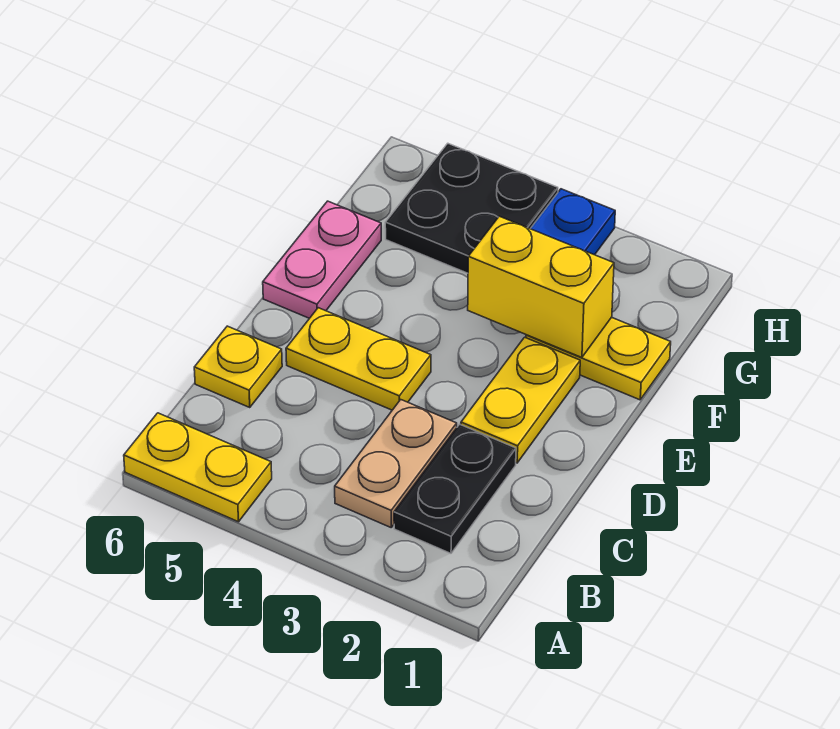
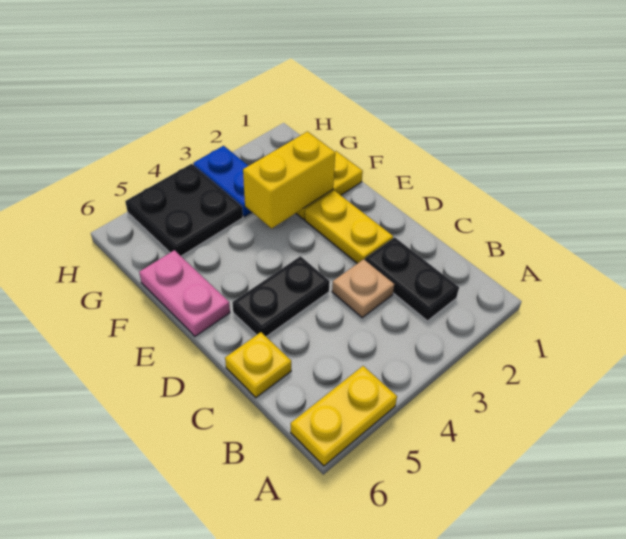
tan 1x2 plate [335,400,457,527] -> tan 1x1 plate [332,259,394,318]
yellow 1x2 plate [286,308,431,410] -> black 1x2 plate [232,256,330,337]

